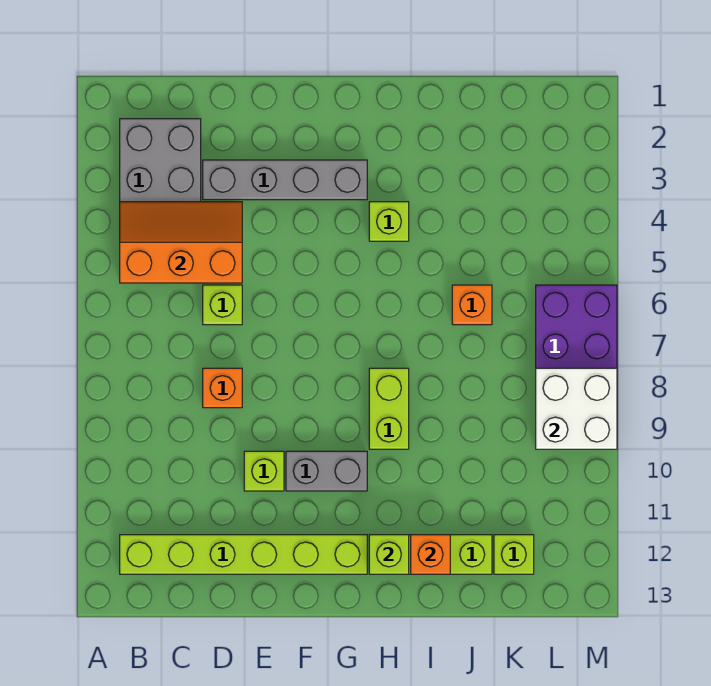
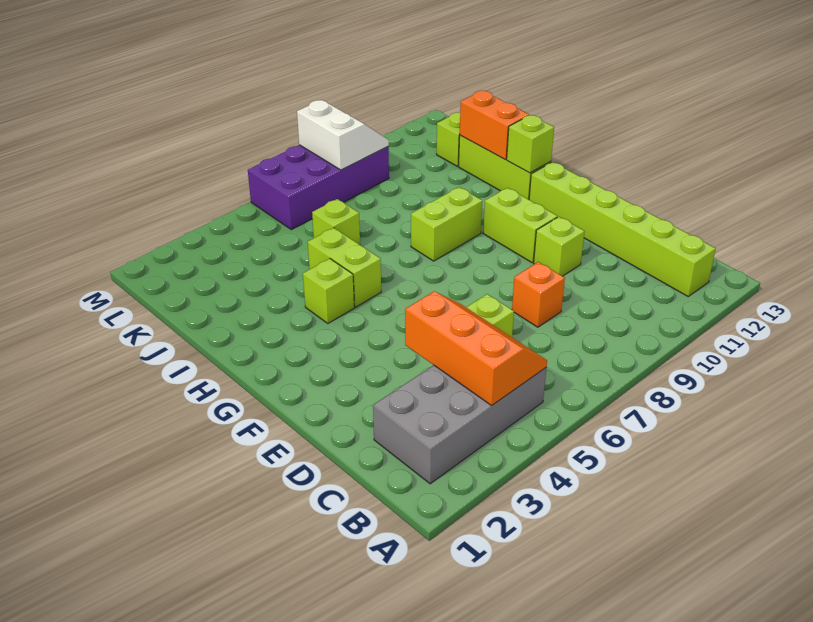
orange 2x3 slope [120,202,242,283] -> orange 2x3 slope turned to [405,291,547,405]
grey 1x4 brick [203,160,367,200] -> none
grey 1x2 brick [286,451,367,491] -> lime 1x2 brick [483,188,558,263]
none -> lime 1x2 brick [308,228,381,307]
orange 1x1 brick [411,535,450,574] -> orange 1x2 brick [460,91,529,159]
orange 1x1 brick [452,285,492,325] -> lime 1x1 brick [312,199,360,245]
white 2x2 brick [536,368,617,449] -> white 2x2 slope [297,100,389,170]

